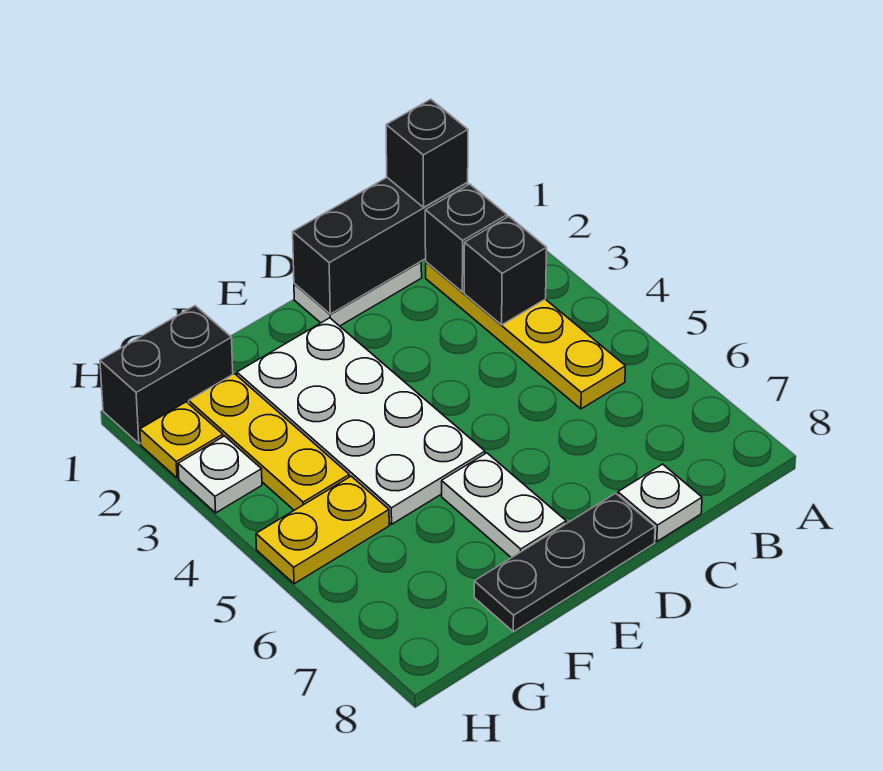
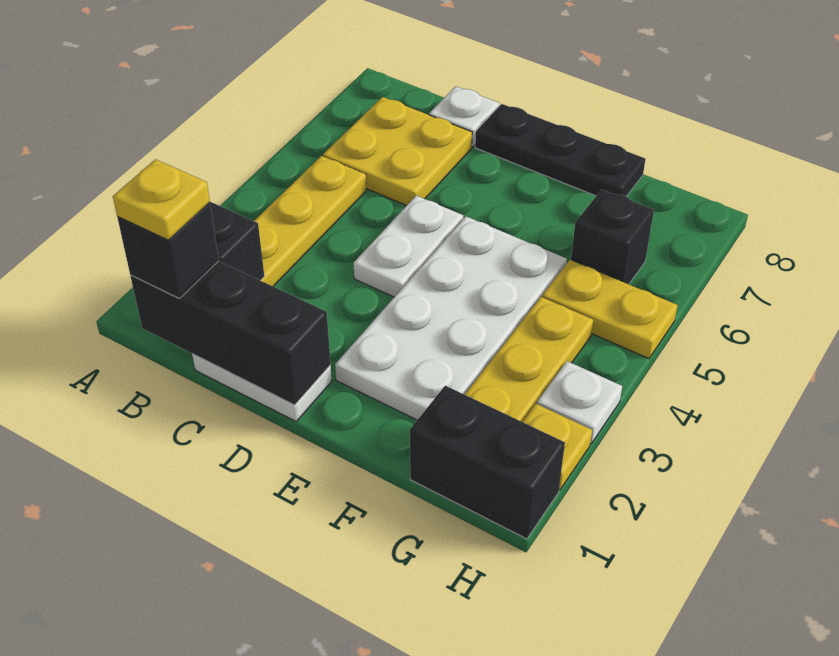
none -> yellow 1x1 plate [113,159,210,240]
black 1x1 brick [464,217,547,325] -> black 1x1 brick moved to [571,189,654,284]
none -> yellow 2x2 plate [323,97,472,206]
white 1x2 plate [442,453,566,558] -> white 1x2 plate moved to [354,196,463,297]

